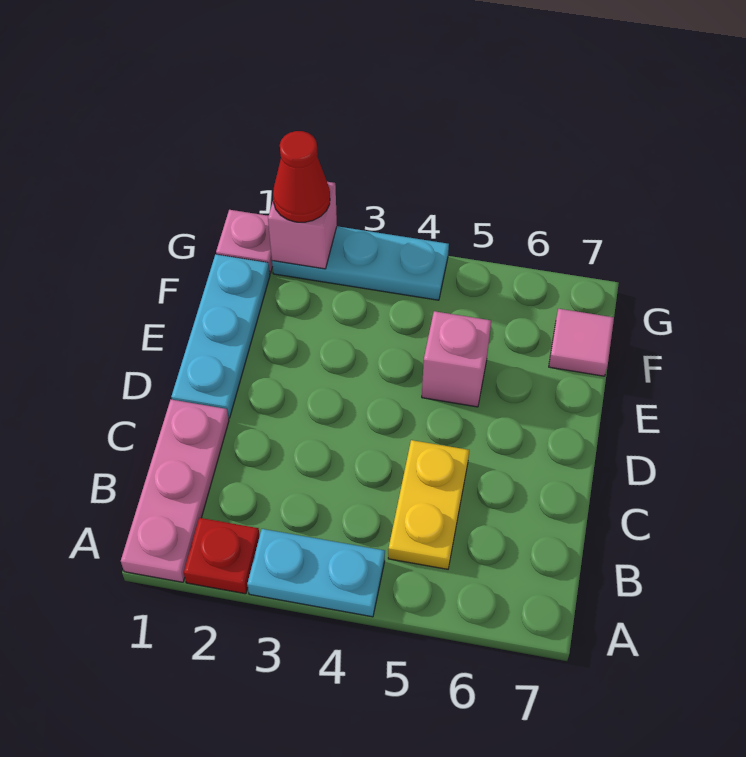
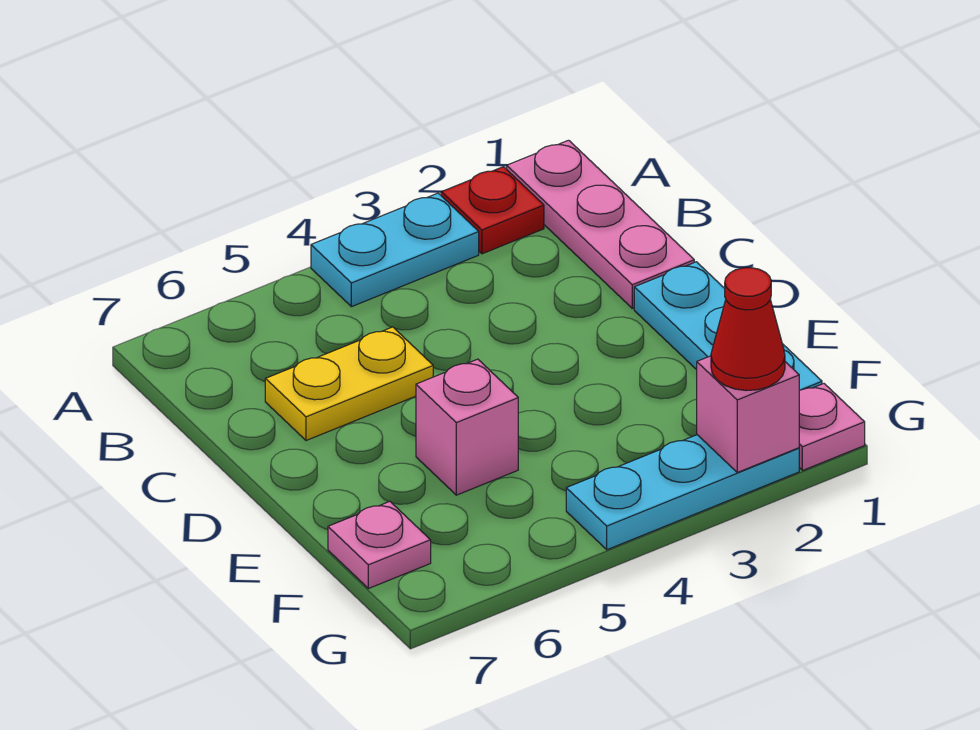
yellow 1x2 plate [388,440,469,569] -> yellow 1x2 plate turned to [265,327,433,441]
pink 1x1 tile [549,309,614,376] -> pink 1x1 plate [328,501,431,589]

